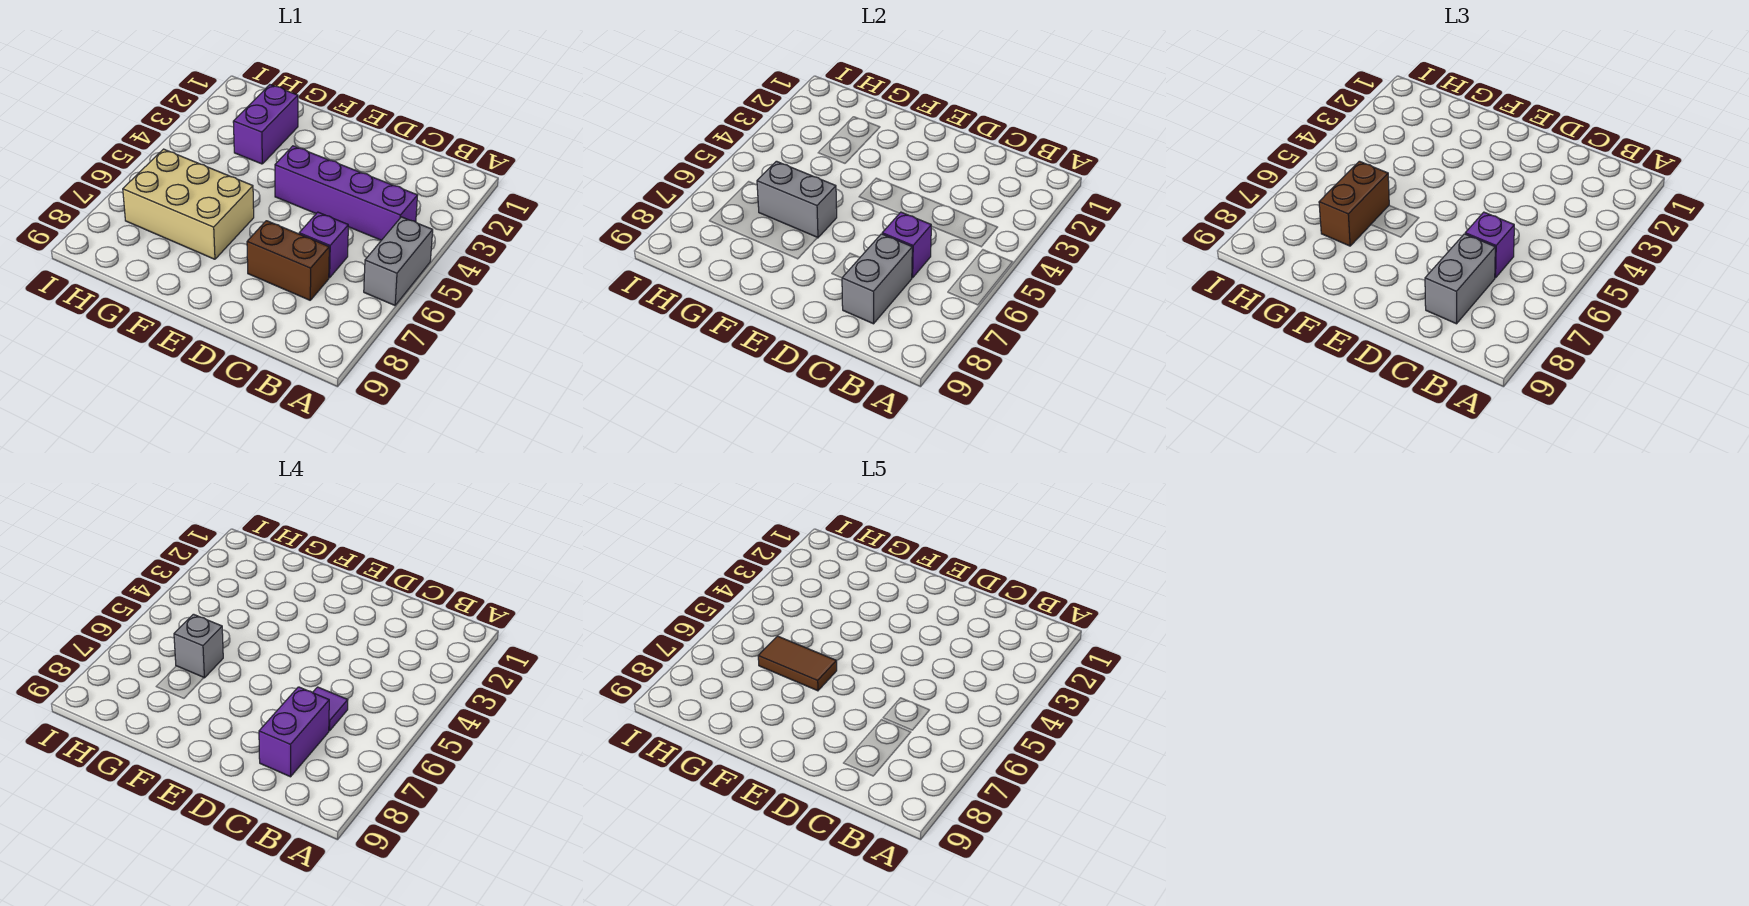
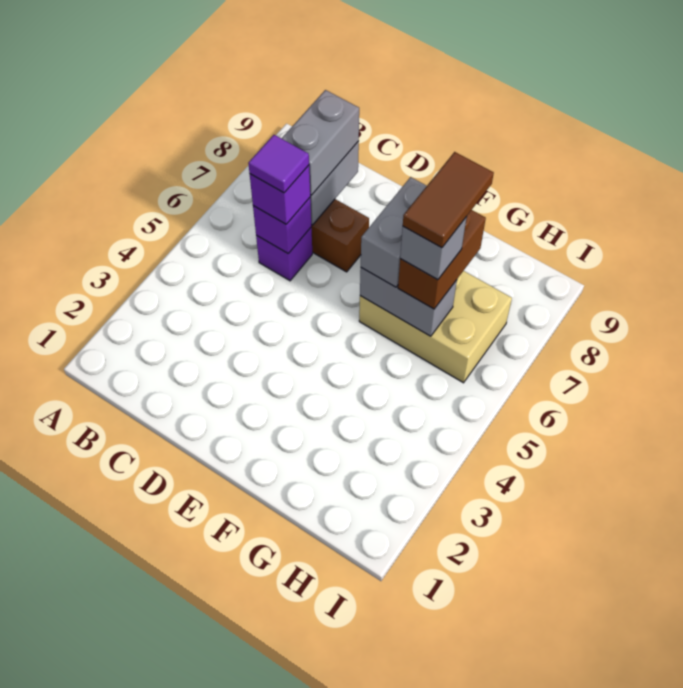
grey 1x2 brick [364,217,433,305] -> grey 1x2 brick moved to [361,177,426,287]
purple 1x4 brick [275,146,418,240] -> none
purple 1x2 brick [259,687,329,777] -> none
brown 1x2 tile [758,636,837,691] -> brown 1x2 tile turned to [403,152,494,248]
purple 1x2 brick [233,85,298,164] -> none

